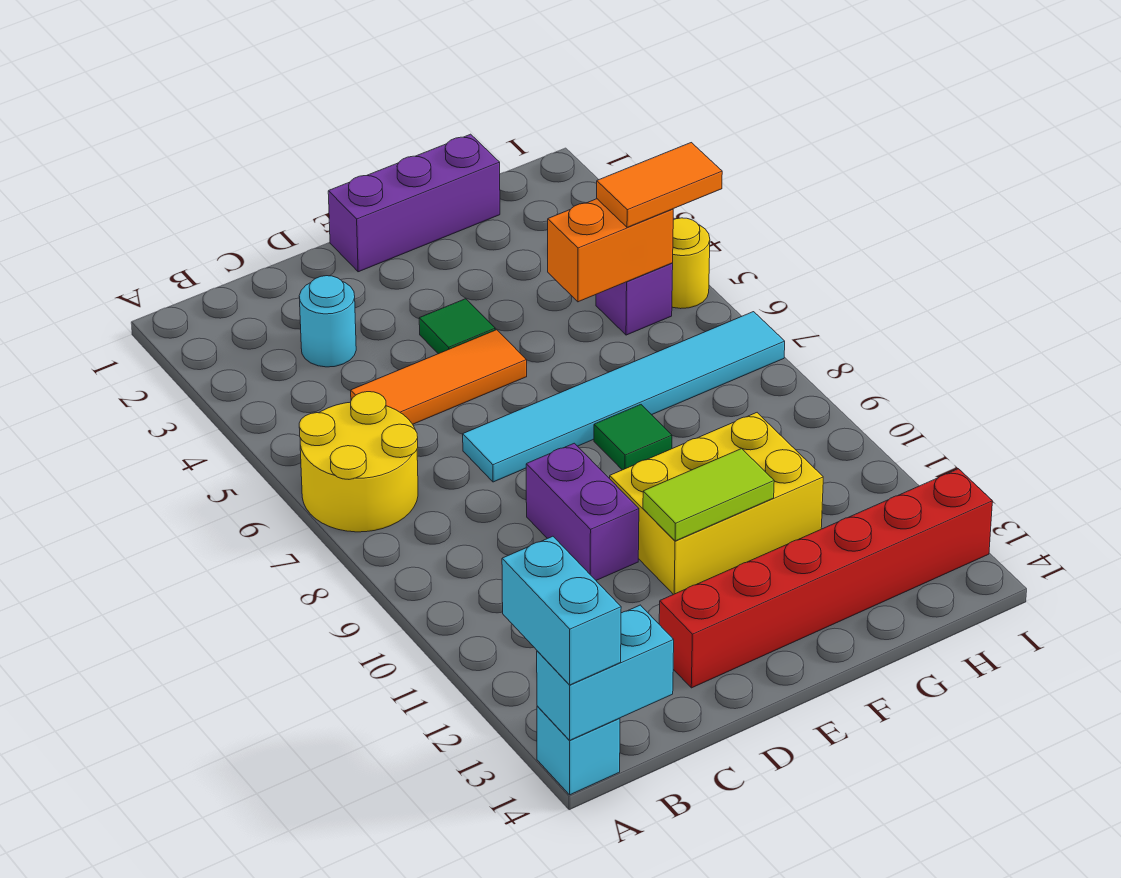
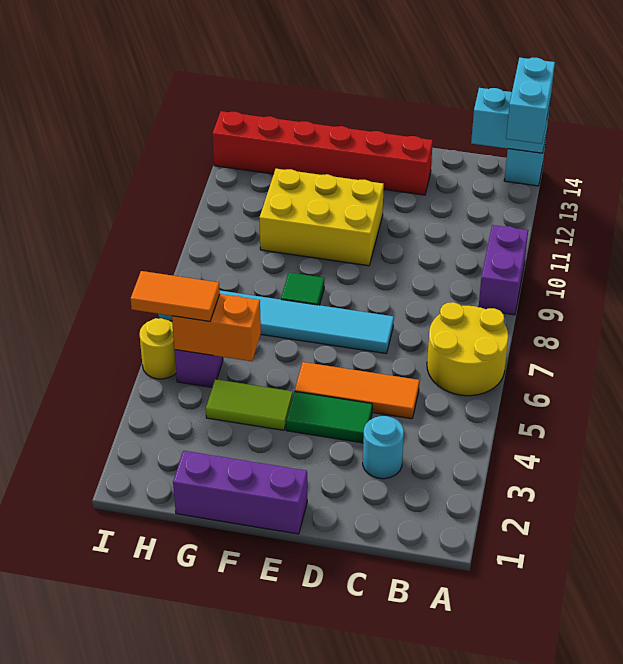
purple 1x2 brick [526,443,639,580] -> purple 1x2 brick moved to [479,225,528,315]
green 1x1 tile [419,299,495,354] -> green 1x2 tile [286,392,372,443]
lime 1x2 tile [643,449,774,541] -> lime 1x2 tile moved to [206,379,292,430]

